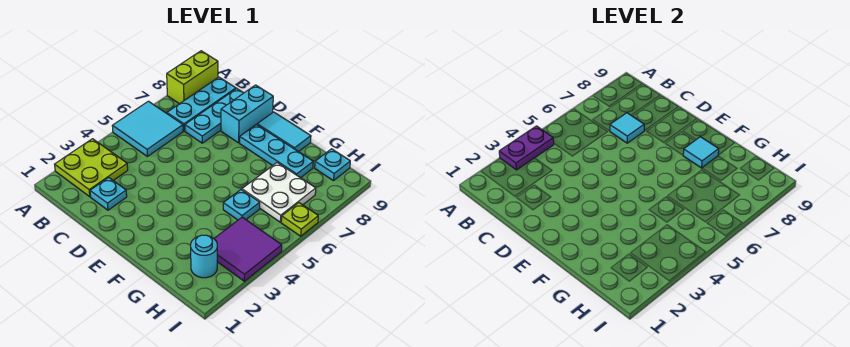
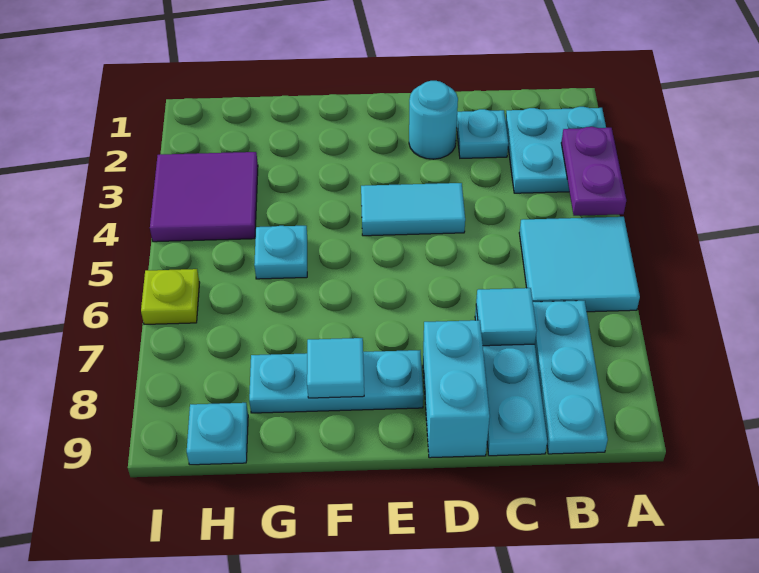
lime 2x2 plate [55,139,128,197] -> cyan 2x2 plate [505,107,606,193]
lime 1x2 brick [167,51,218,104] -> none
cyan 1x2 tile [257,112,311,152] -> cyan 1x2 tile moved to [361,183,465,236]
white 2x2 plate [242,163,316,222] -> none
cyan 1x1 round brick [191,235,217,278] -> cyan 1x1 round brick moved to [409,81,458,159]

